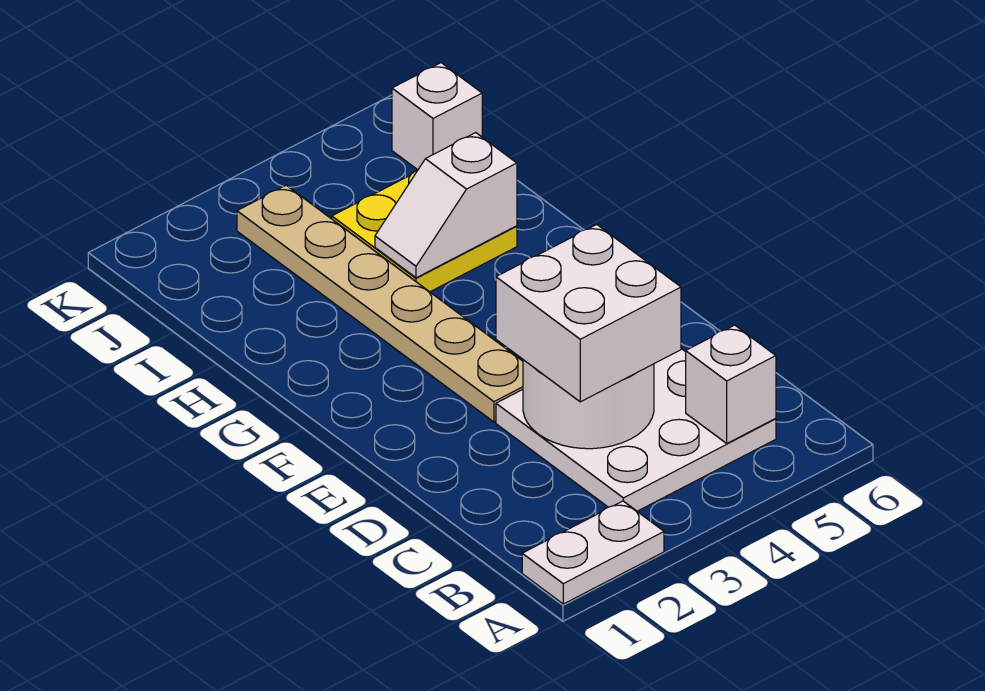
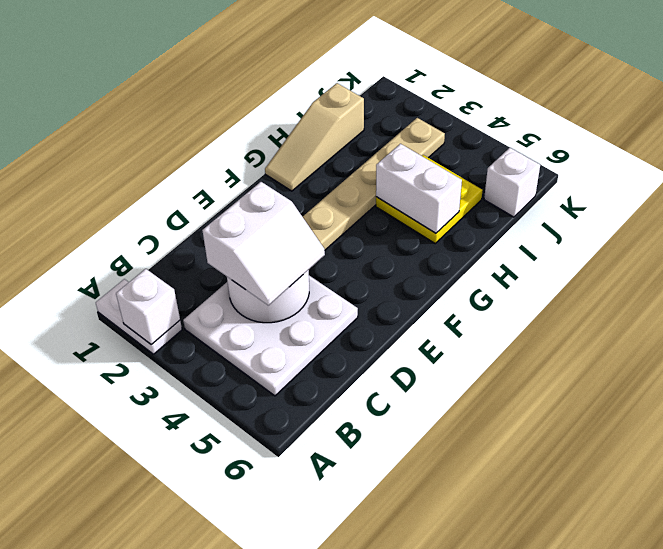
white 1x1 brick [686,325,776,443] -> white 1x1 brick moved to [116,269,180,345]
white 2x2 brick [496,225,681,402] -> white 2x2 slope [202,182,325,305]
none -> tan 1x3 slope [265,83,364,191]
white 1x2 slope [375,133,517,278] -> white 1x2 brick [376,144,462,233]

